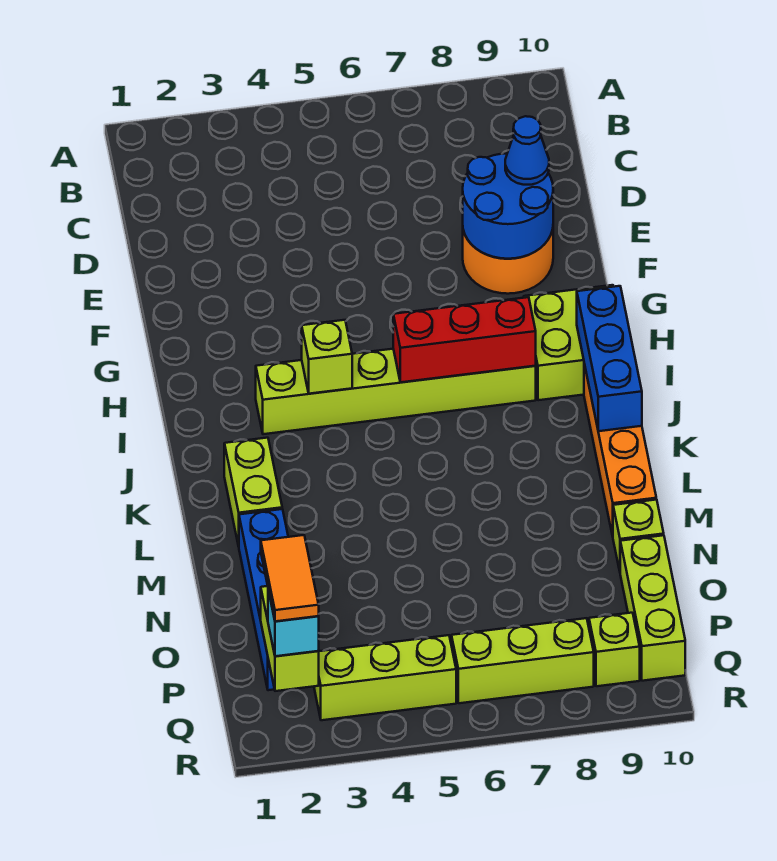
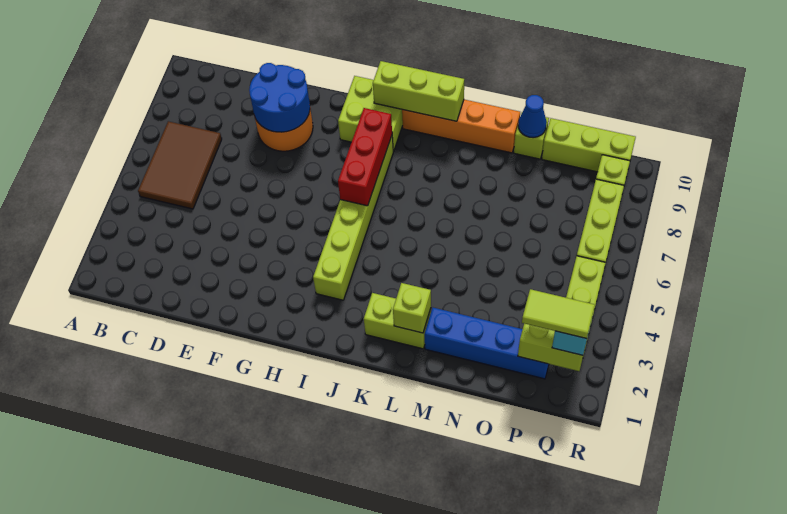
none -> brown 2x3 tile [138,121,222,209]
blue 1x1 cone [505,116,549,185] -> blue 1x1 cone moved to [518,95,547,138]
lime 1x1 brick [302,320,352,394] -> lime 1x1 brick moved to [393,283,431,333]
blue 1x3 brick [577,286,642,431] -> lime 1x3 brick [373,61,464,121]
orange 1x2 tile [261,535,319,621] -> lime 1x2 tile [522,289,595,339]

